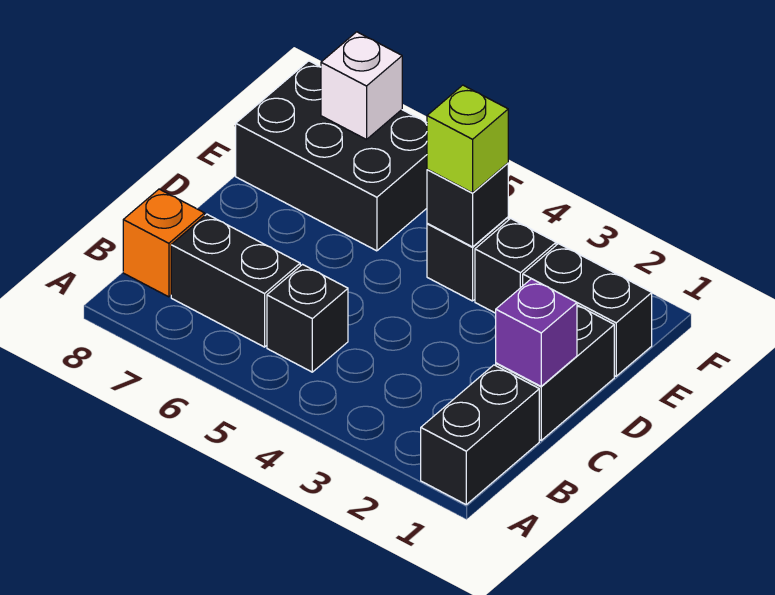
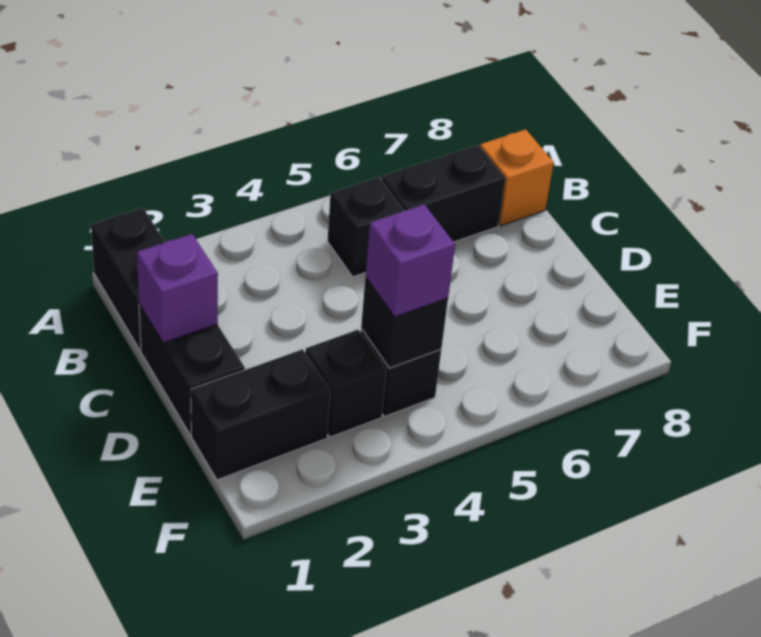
lime 1x1 brick [427,85,508,193] -> purple 1x1 brick [365,204,455,317]
black 2x3 brick [236,61,427,251] -> none
white 1x1 brick [321,32,402,140] -> none

